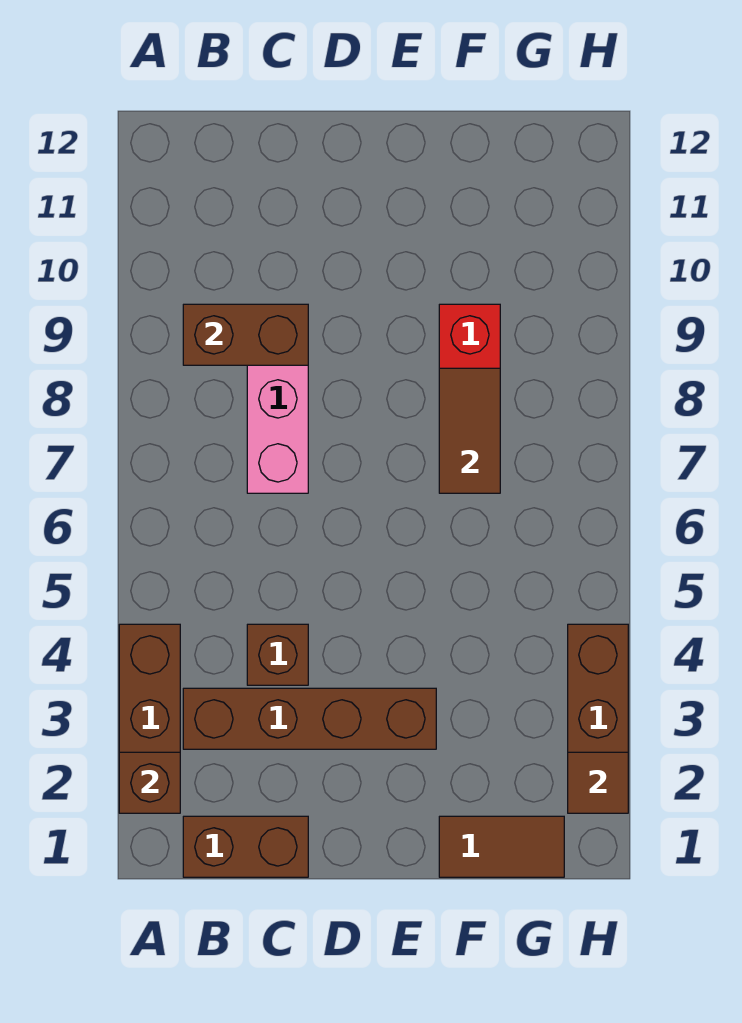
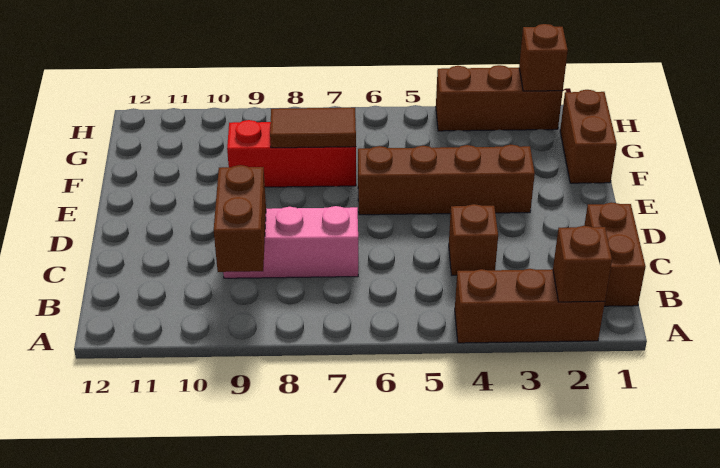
brown 1x4 brick [183,688,436,749] -> brown 1x4 brick turned to [358,145,535,215]
brown 1x2 tile [439,816,564,877] -> brown 1x2 brick [560,90,617,183]
brown 1x1 tile [568,752,628,813] -> brown 1x1 brick [519,24,568,91]

